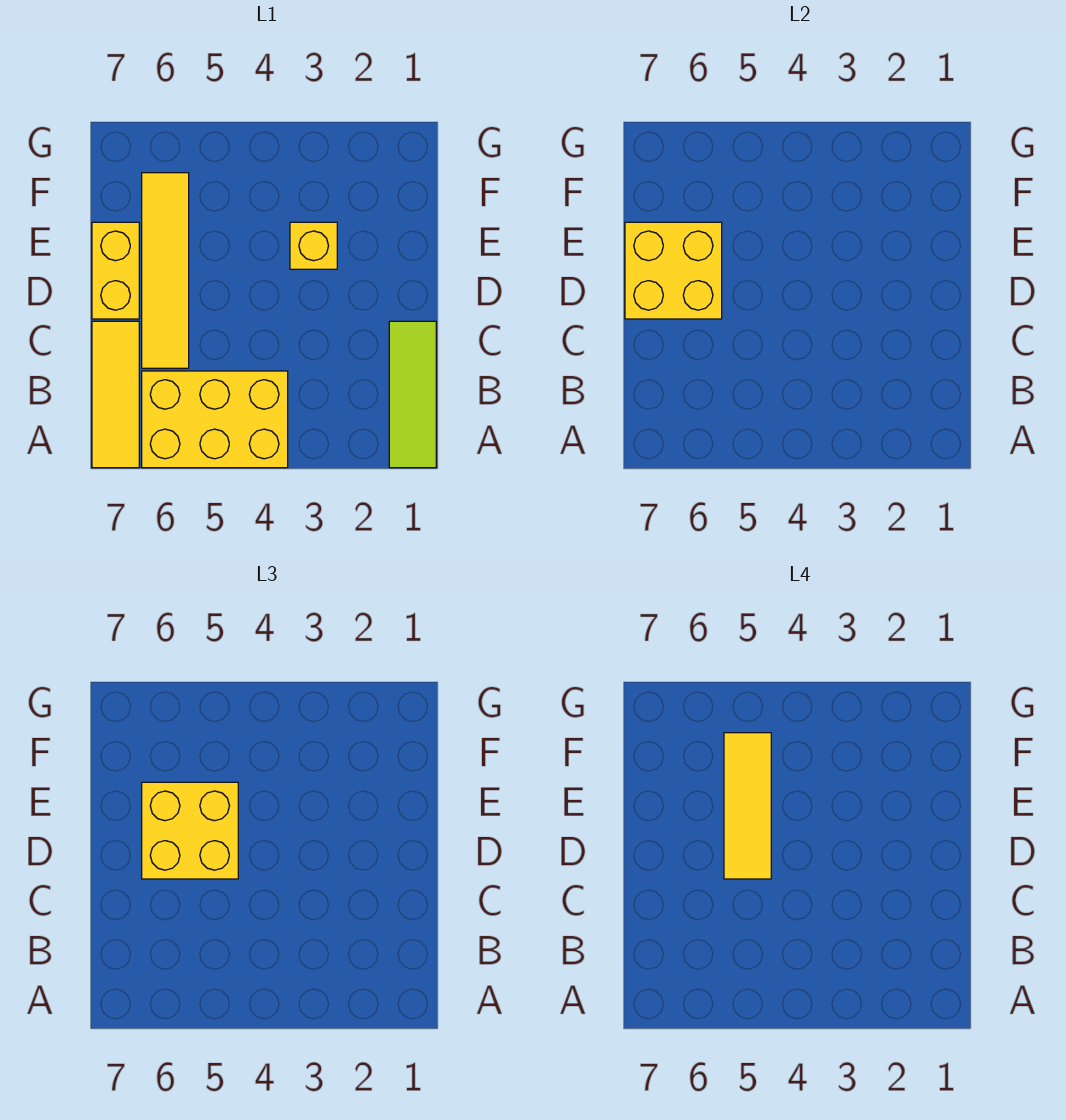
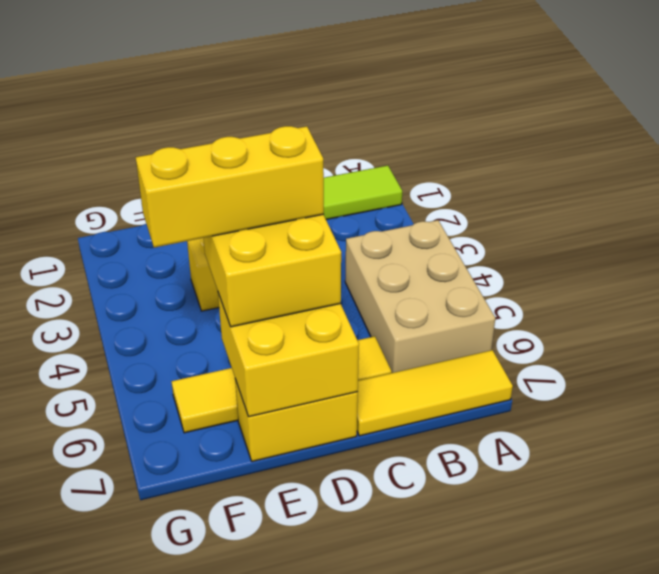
yellow 2x3 brick [142,371,288,468] -> tan 2x3 brick [345,220,495,373]
yellow 1x3 tile [724,733,771,879] -> yellow 1x3 brick [136,126,324,248]

